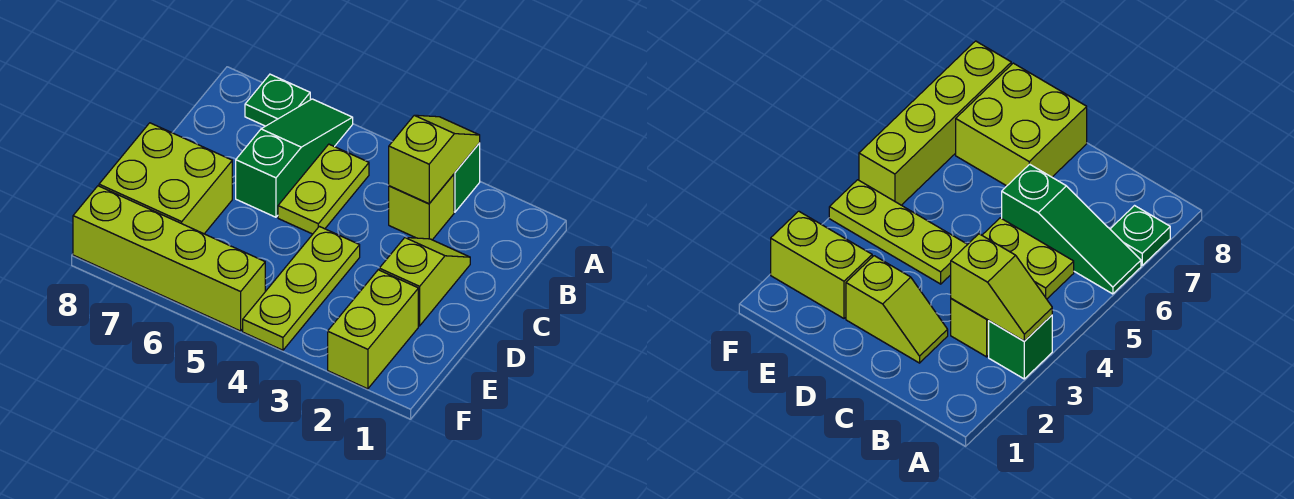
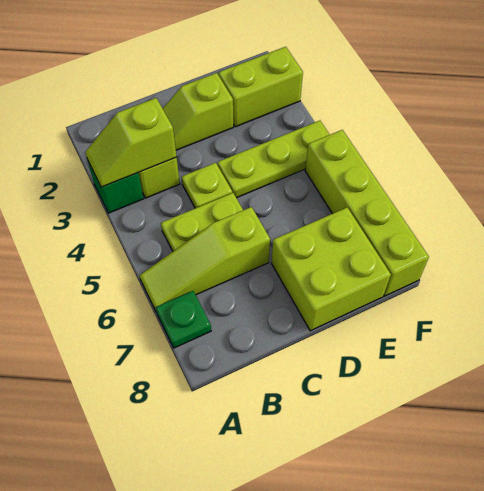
green 1x3 slope [236,99,353,217] -> lime 1x3 slope [139,207,270,311]
none -> lime 1x1 plate [182,163,232,208]

